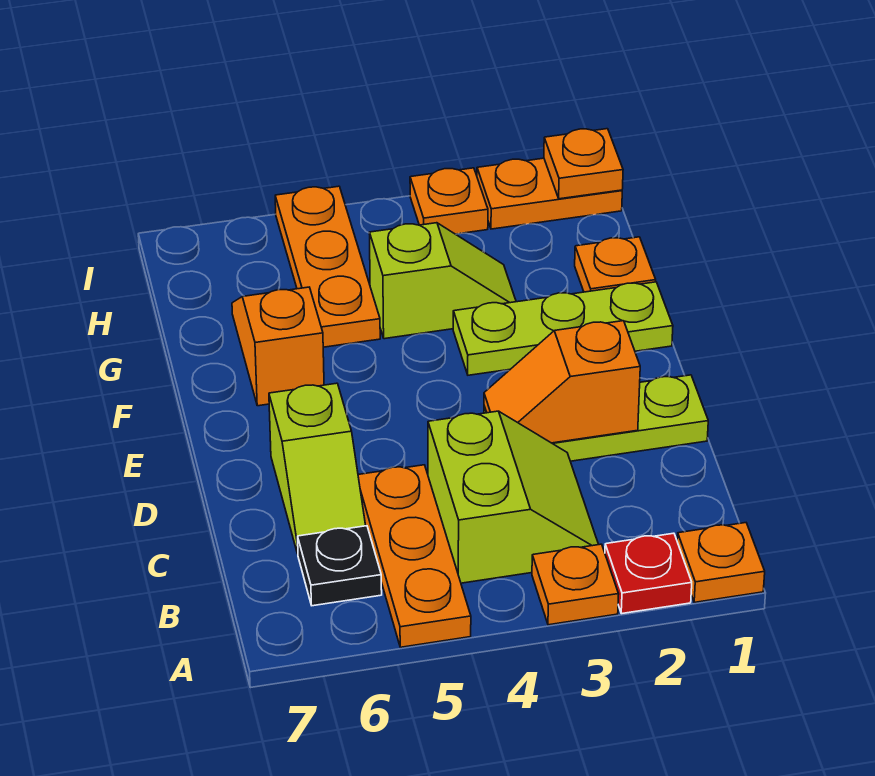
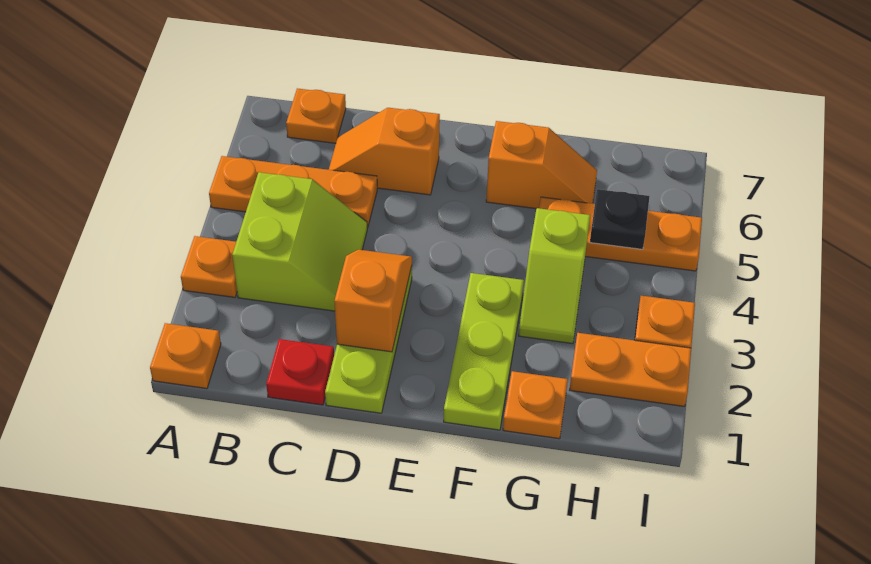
red 1x1 plate [605,533,692,614] -> red 1x1 plate moved to [266,339,334,405]
lime 2x2 slope [428,411,599,583] -> lime 2x2 slope turned to [232,172,367,311]
black 1x1 plate [298,526,382,606] -> black 1x1 plate moved to [590,189,650,249]
lime 1x2 slope [269,383,366,554] -> orange 1x2 slope [329,108,440,195]
orange 1x2 plate [477,158,622,229] -> orange 1x2 plate turned to [570,333,691,406]
orange 1x1 plate [544,129,623,199] -> orange 1x1 plate moved to [286,88,346,143]

